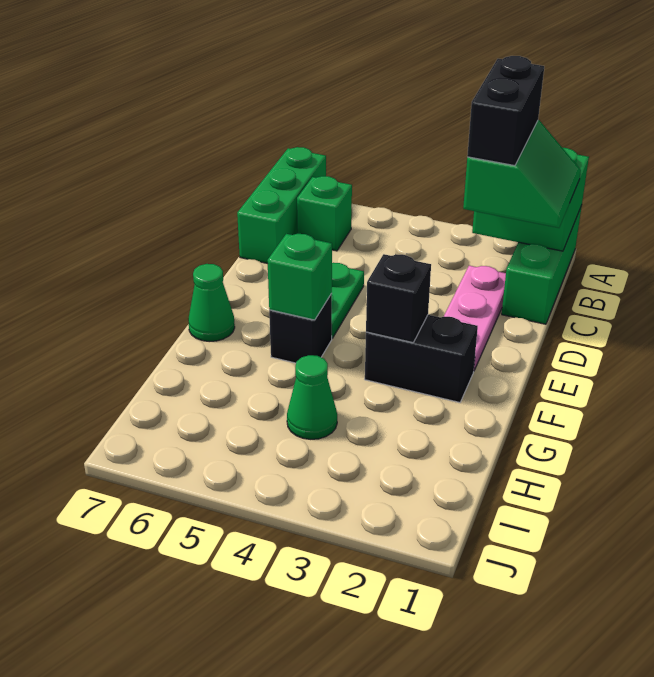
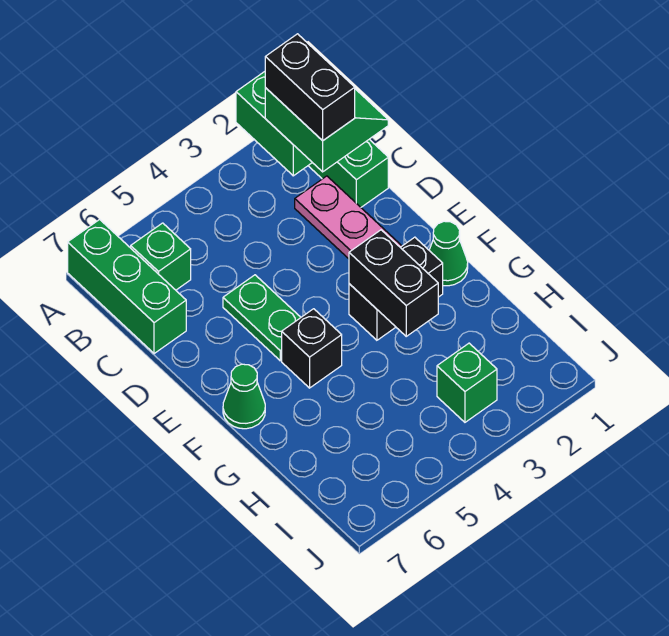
black 1x1 brick [366,254,431,343] -> black 1x2 brick [349,230,438,336]
green 1x1 brick [267,234,332,320] -> green 1x1 brick moved to [437,343,497,422]
green 1x1 cone [287,355,337,439] -> green 1x1 cone moved to [429,221,468,286]

